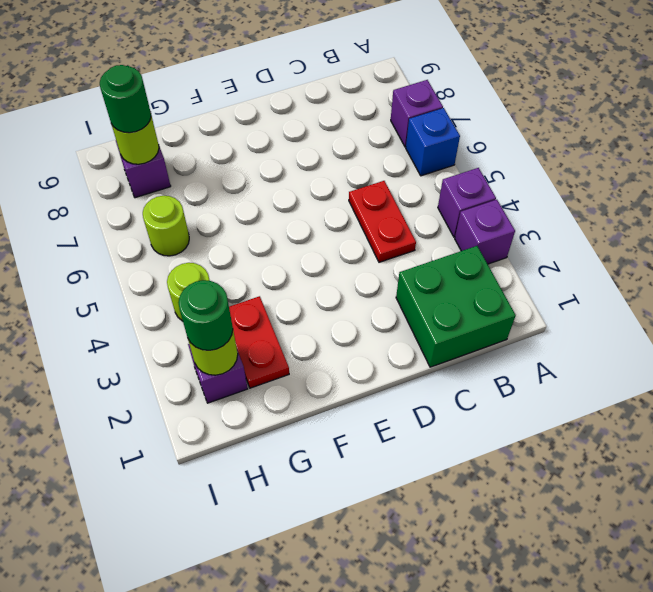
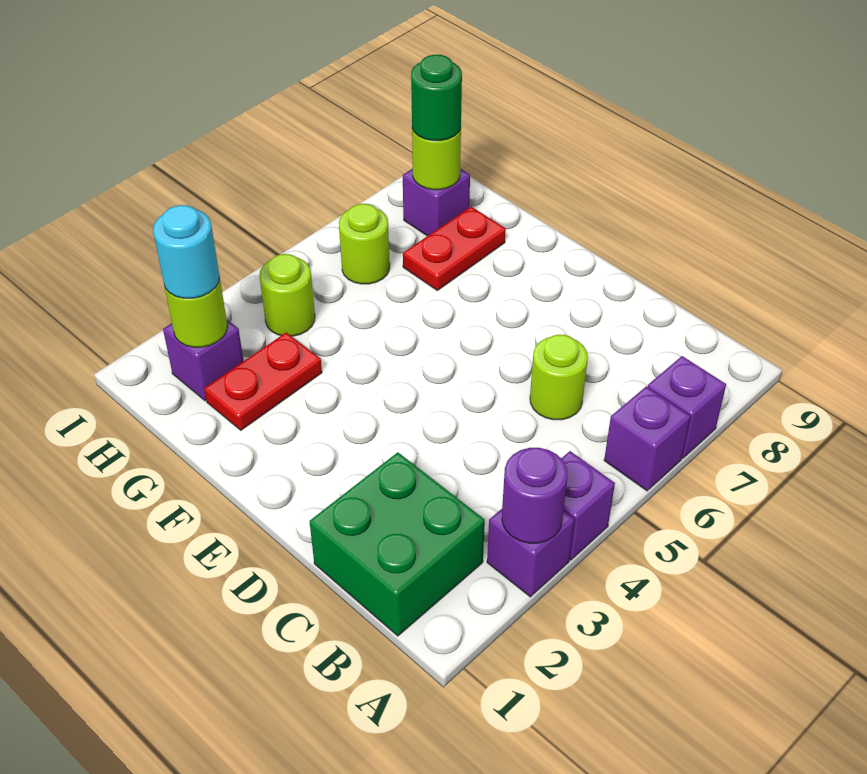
none -> purple 1x1 round brick [502,448,568,543]
blue 1x1 brick [406,108,460,176] -> purple 1x1 brick [604,386,691,491]
red 1x2 plate [349,181,416,262] -> red 1x2 plate moved to [403,207,506,290]
none -> lime 1x1 round brick [530,335,588,420]
green 1x1 round brick [178,280,233,350] -> cyan 1x1 round brick [153,205,220,298]

